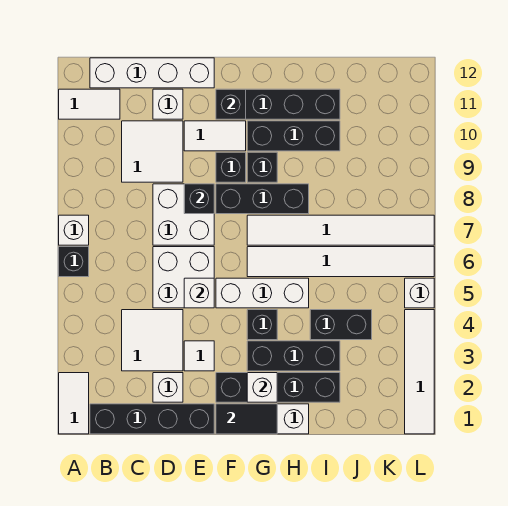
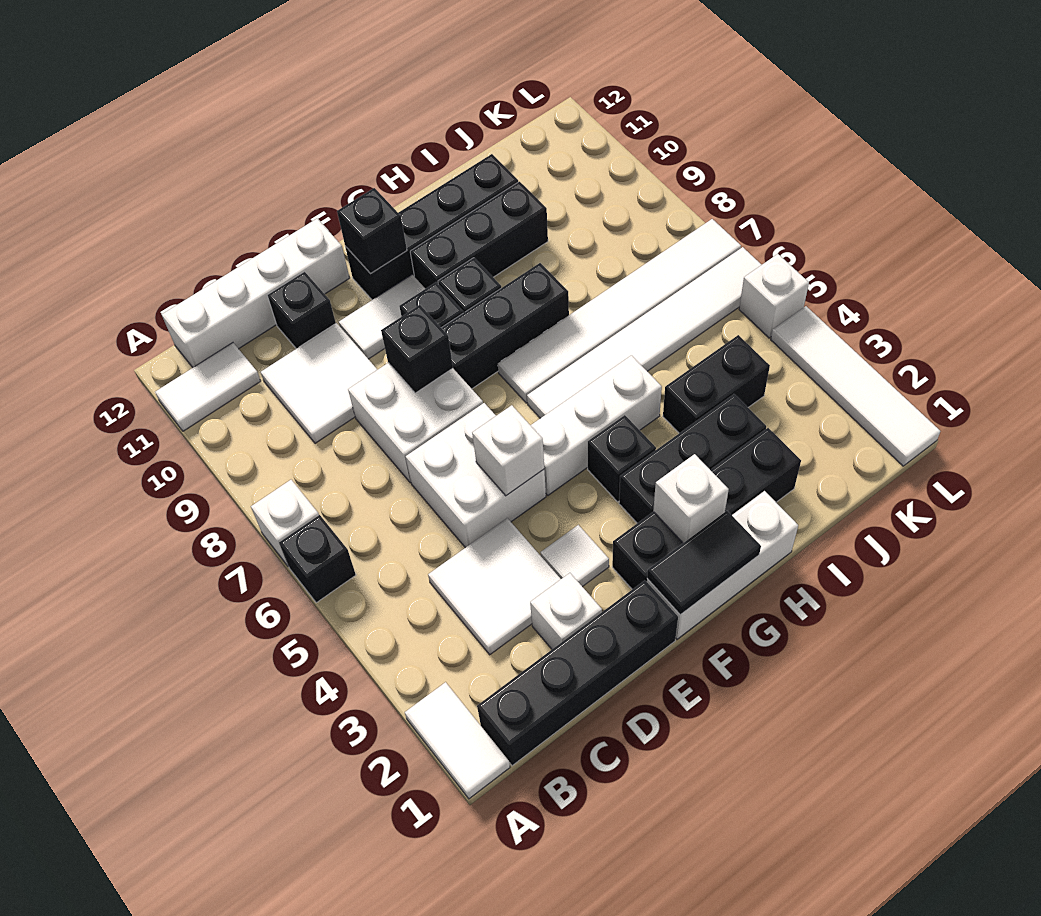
white 1x1 brick [153,89,183,119] -> black 1x1 brick [267,272,336,349]

